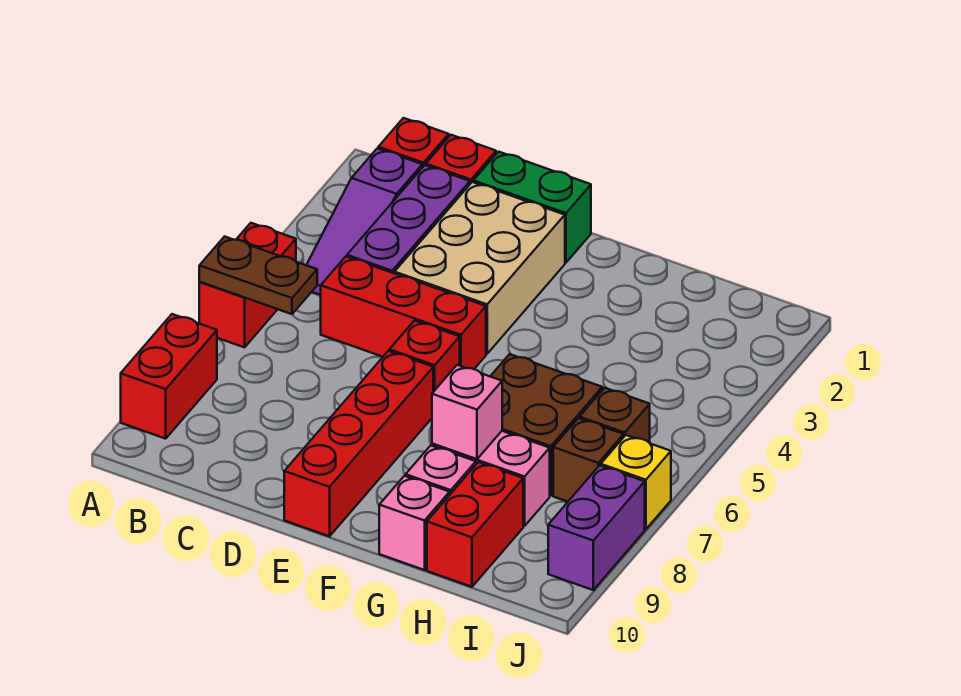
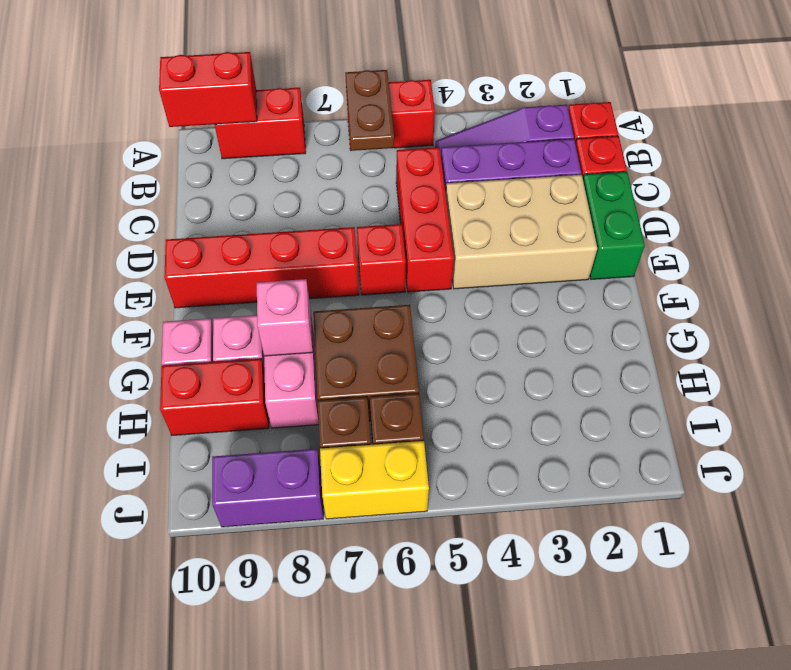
none -> red 1x2 brick [159,52,257,127]
yellow 1x1 brick [601,435,671,529] -> yellow 1x2 brick [320,441,429,519]

